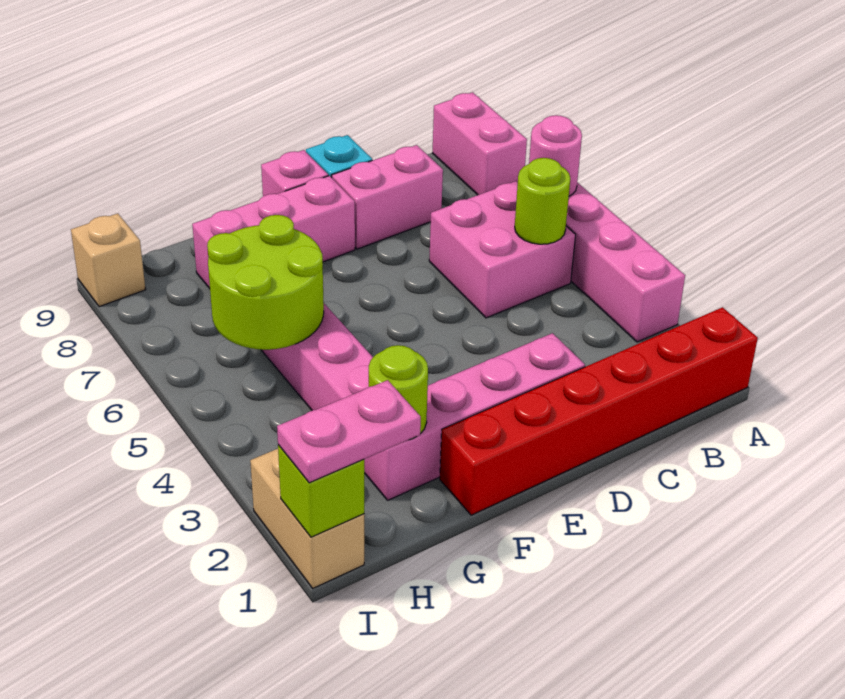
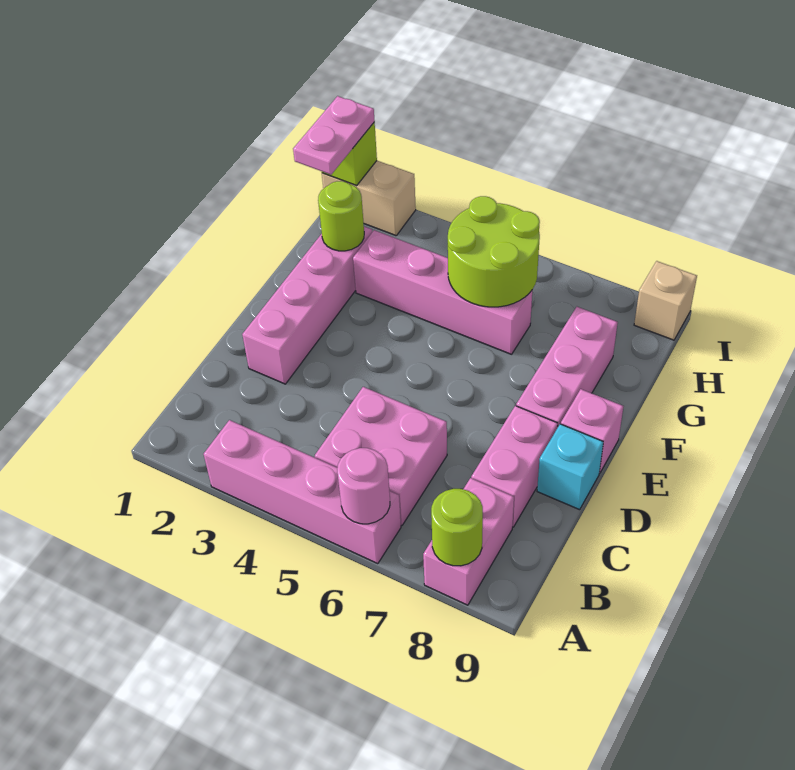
red 1x6 brick [440,307,758,515] -> none
pink 1x2 brick [433,92,527,195] -> pink 1x2 brick turned to [423,478,514,605]
lime 1x1 round brick [515,158,570,244] -> lime 1x1 round brick moved to [431,489,483,566]

